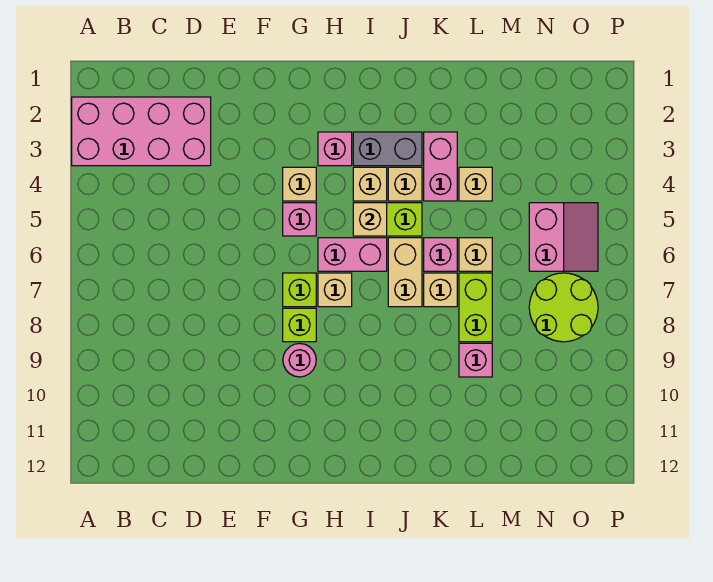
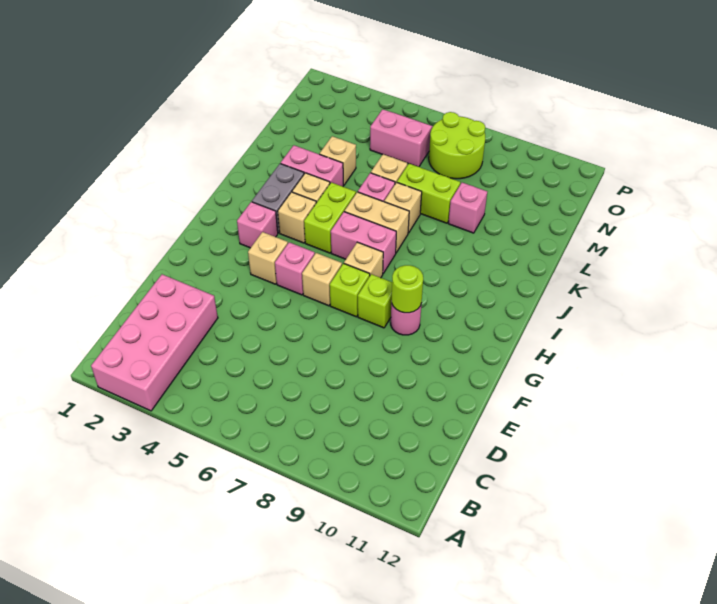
none -> lime 1x1 round brick [392,265,423,313]
pink 1x2 brick [318,238,387,271] -> pink 1x2 brick turned to [331,212,396,273]
tan 1x1 brick [353,203,387,236] -> tan 1x1 brick moved to [302,253,342,306]

